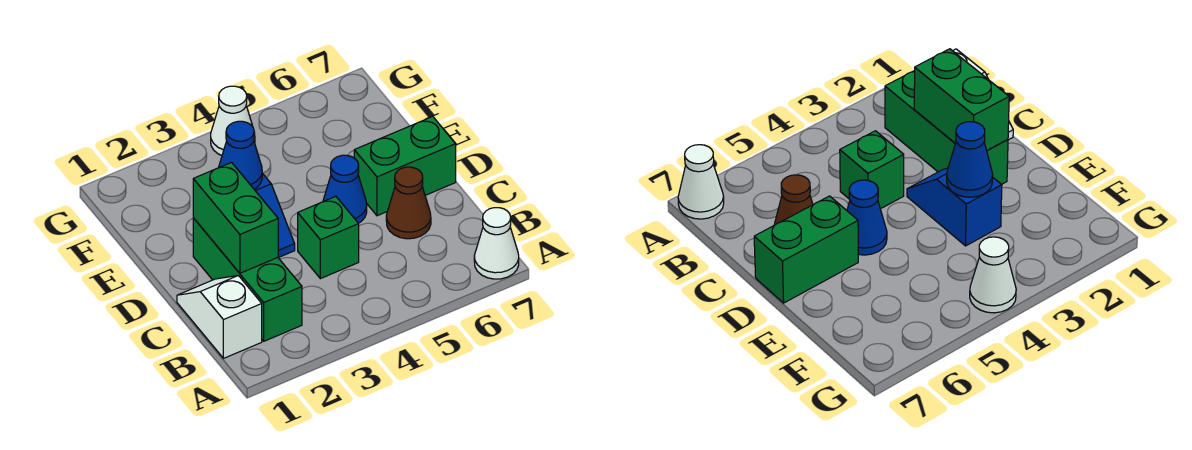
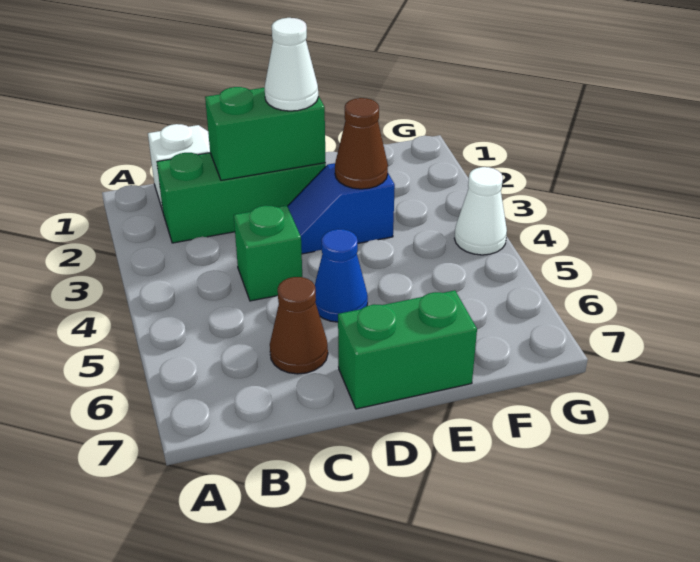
white 1x1 cone [474,208,519,279] -> white 1x1 cone moved to [265,18,318,111]
green 1x2 brick [354,117,456,216] -> green 1x2 brick turned to [338,290,477,409]
blue 1x1 cone [219,121,262,189] -> brown 1x1 cone [335,98,388,189]

